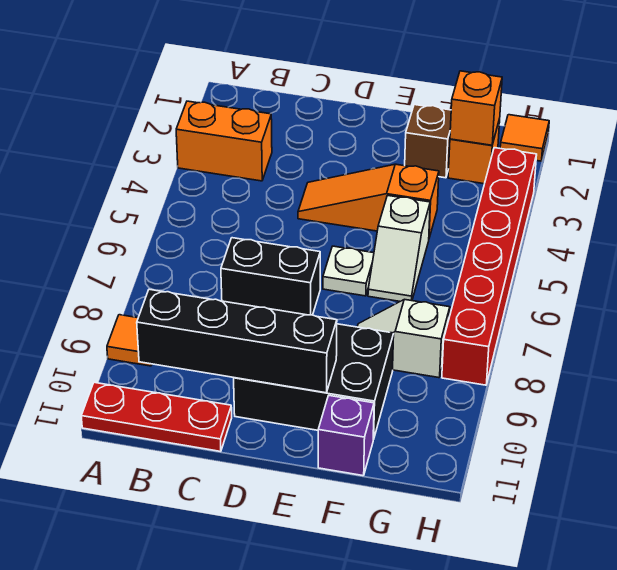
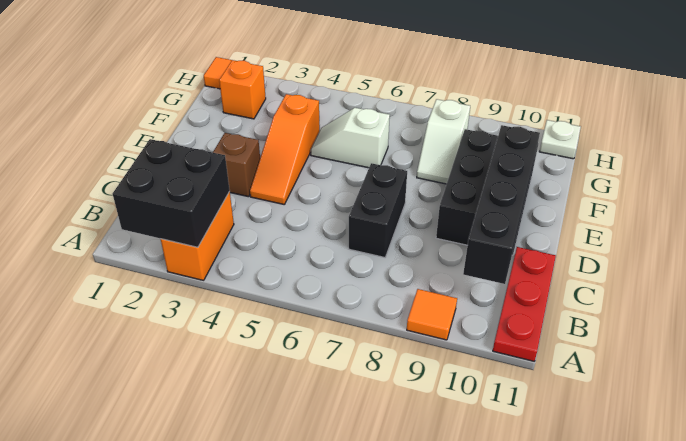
none -> black 2x2 brick [113,139,230,247]
white 1x1 plate [323,246,374,296] -> white 1x1 plate moved to [539,120,581,159]
brown 1x1 brick [405,105,451,178] -> brown 1x1 brick moved to [213,133,260,197]
white 1x2 slope [368,195,430,301] -> white 1x2 slope turned to [310,108,390,168]
purple 1x1 brick [318,396,374,476] -> none
orange 1x1 brick [450,71,502,145] -> none
red 1x6 brick [442,148,537,385] -> none

